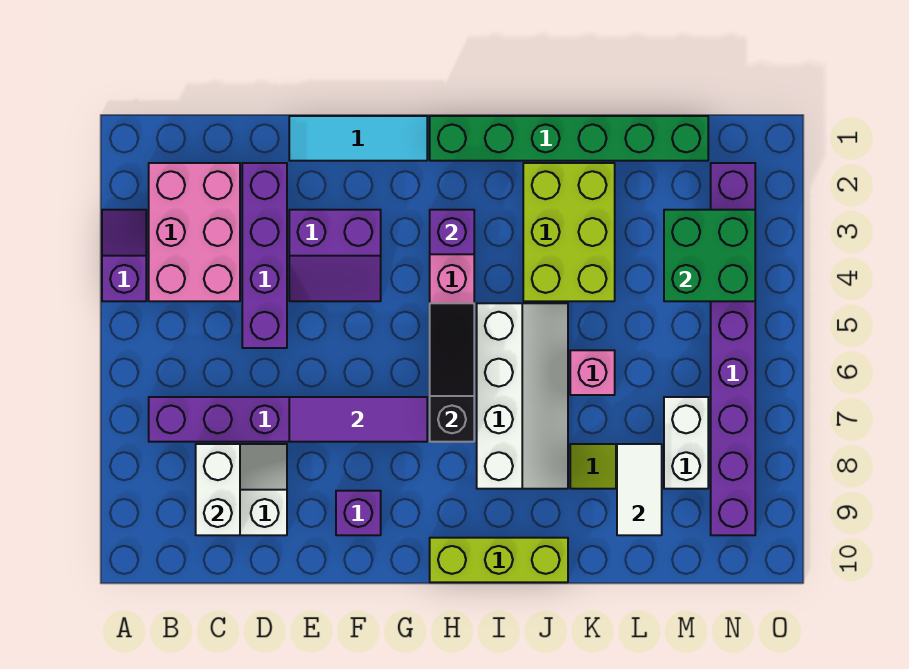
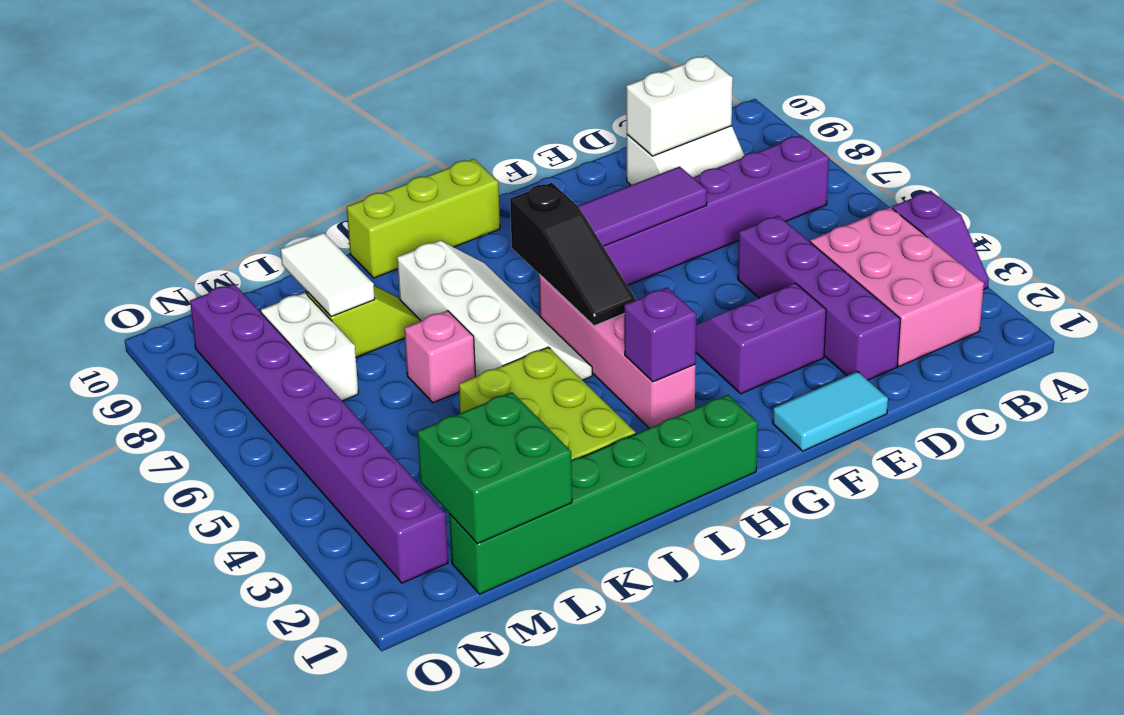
white 1x2 brick [196,444,240,535] -> white 1x2 brick turned to [626,56,733,156]
cyan 1x3 tile [289,116,427,161] -> cyan 1x2 tile [773,371,888,451]
purple 1x1 brick [336,491,381,535] -> none
white 2x4 slope [477,303,568,489] -> white 2x4 slope turned to [397,240,592,380]
green 2x2 brick [664,210,755,301] -> green 2x2 brick moved to [417,392,572,544]

